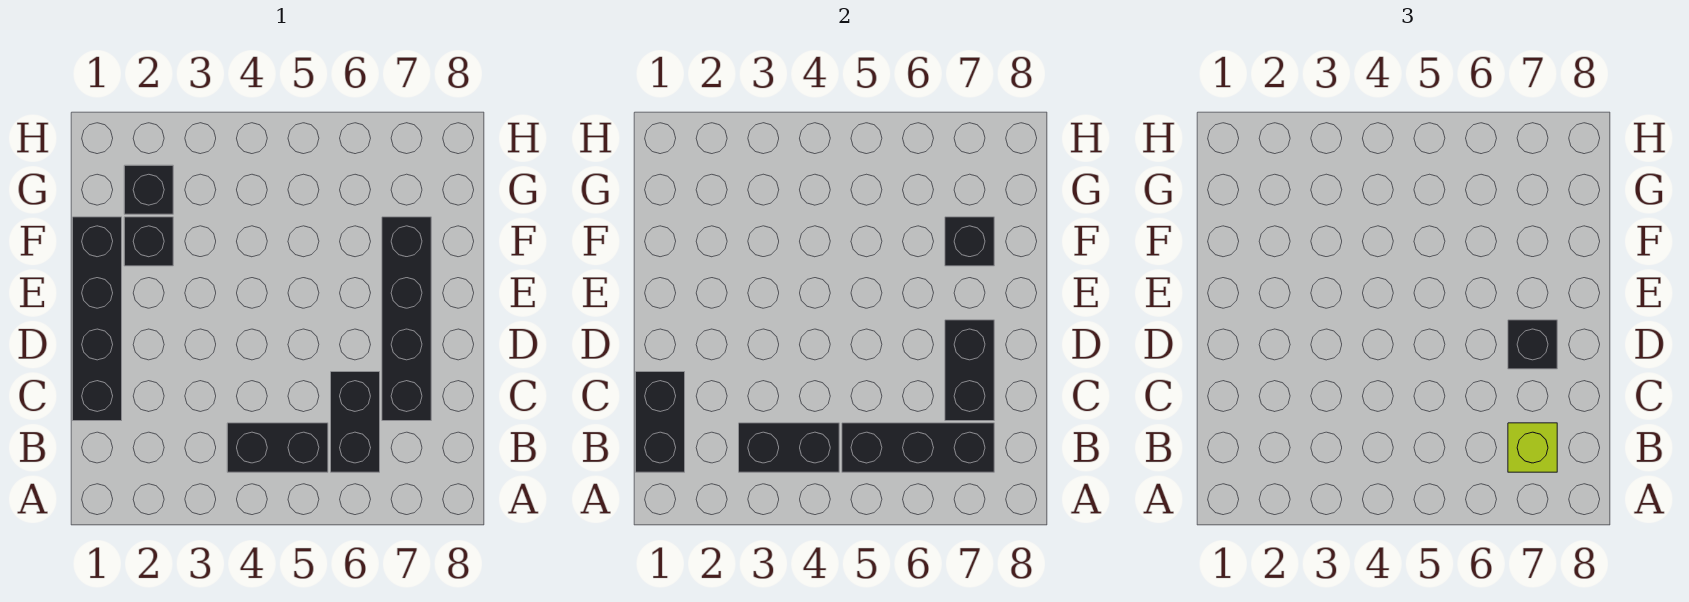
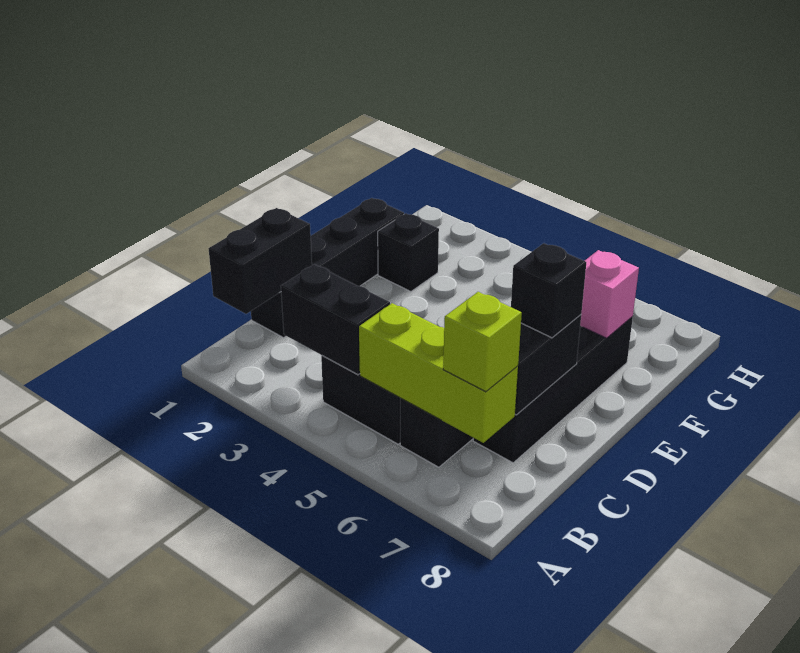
black 1x3 brick [842,423,994,472] -> lime 1x3 brick [359,303,518,443]
black 1x1 brick [945,217,994,266] -> pink 1x1 brick [580,250,639,338]
black 1x1 brick [124,165,173,214] -> none

